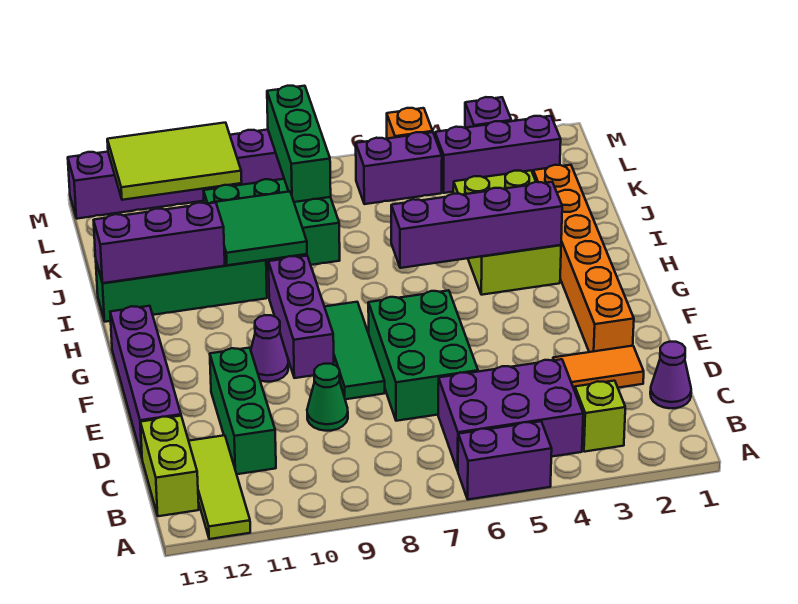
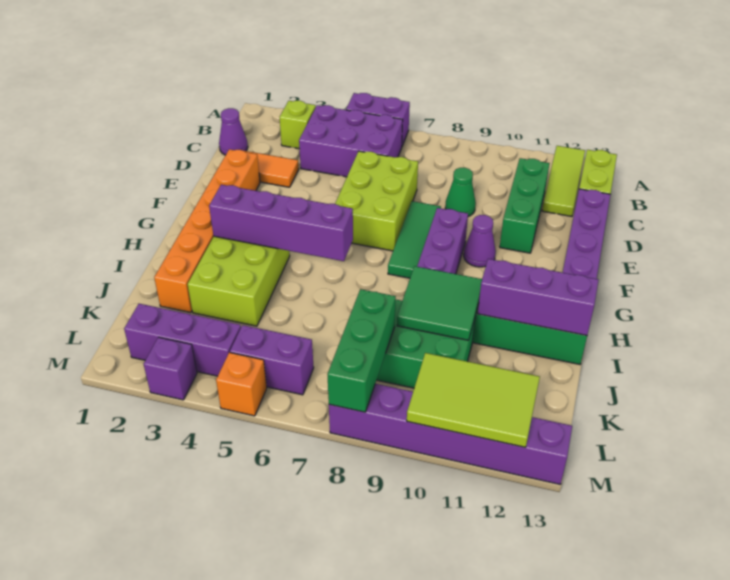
green 2x3 brick [368,290,478,421] -> lime 2x3 brick [335,151,418,251]

